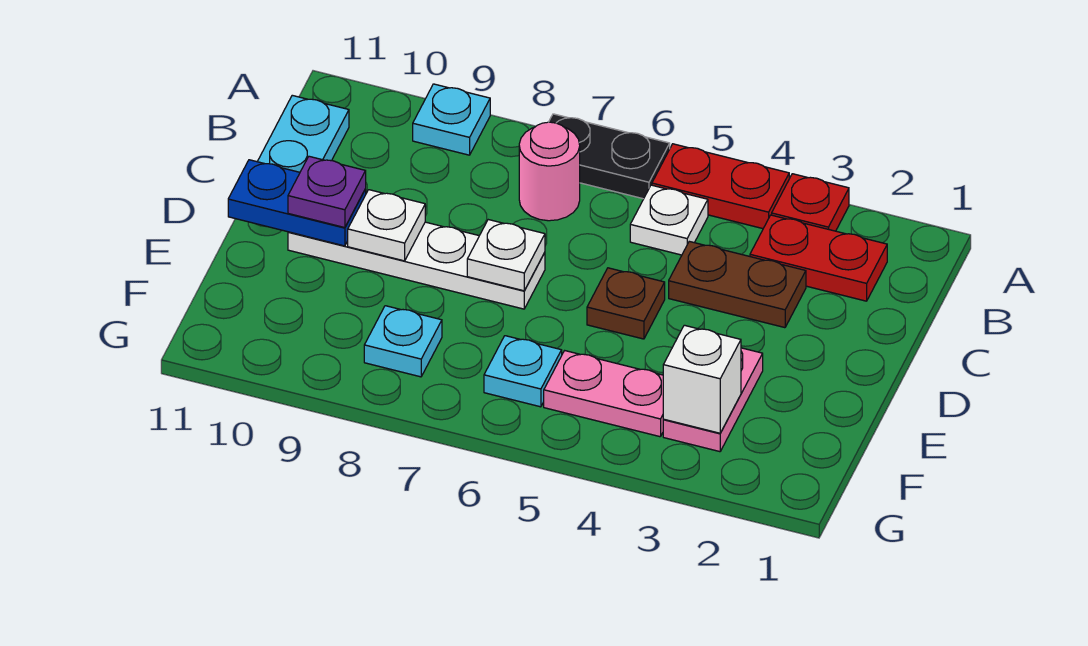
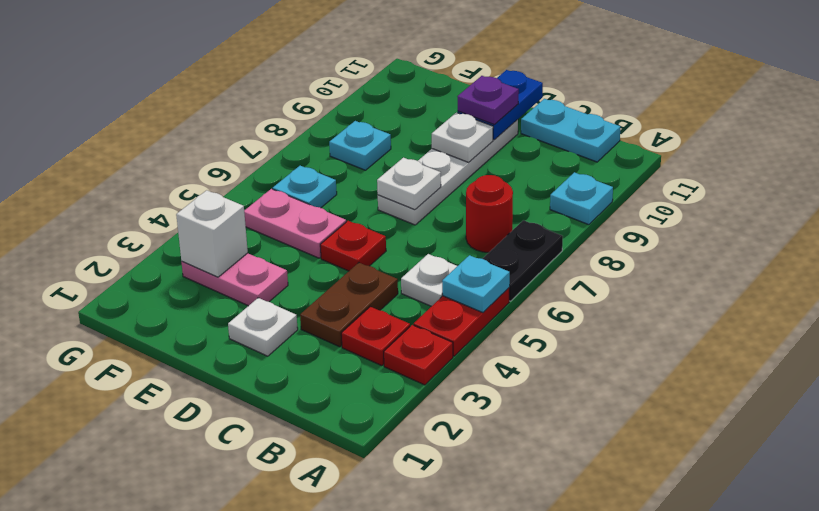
none -> cyan 1x1 plate [442,255,510,313]
red 1x2 plate [750,215,887,301] -> red 1x1 plate [341,307,410,366]
pink 1x1 round brick [519,122,580,221] -> red 1x1 round brick [466,175,513,252]
none -> white 1x1 plate [228,298,298,356]
brown 1x1 plate [587,268,665,339] -> red 1x1 plate [320,221,386,271]
pink 1x2 plate [544,351,664,437] -> pink 1x2 plate turned to [244,189,346,258]

